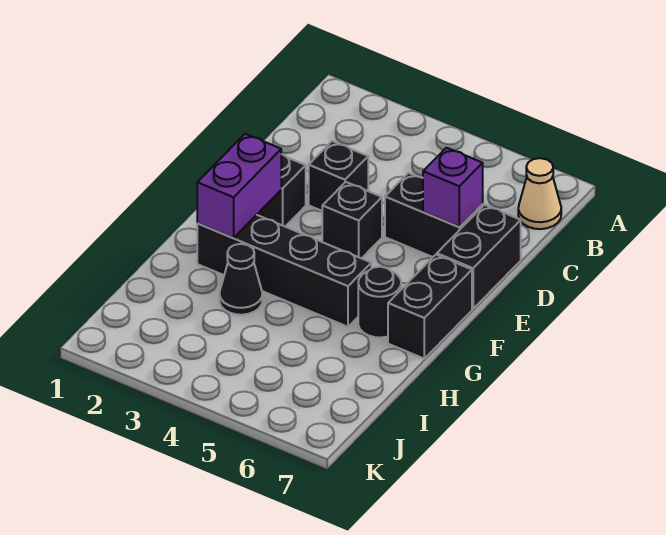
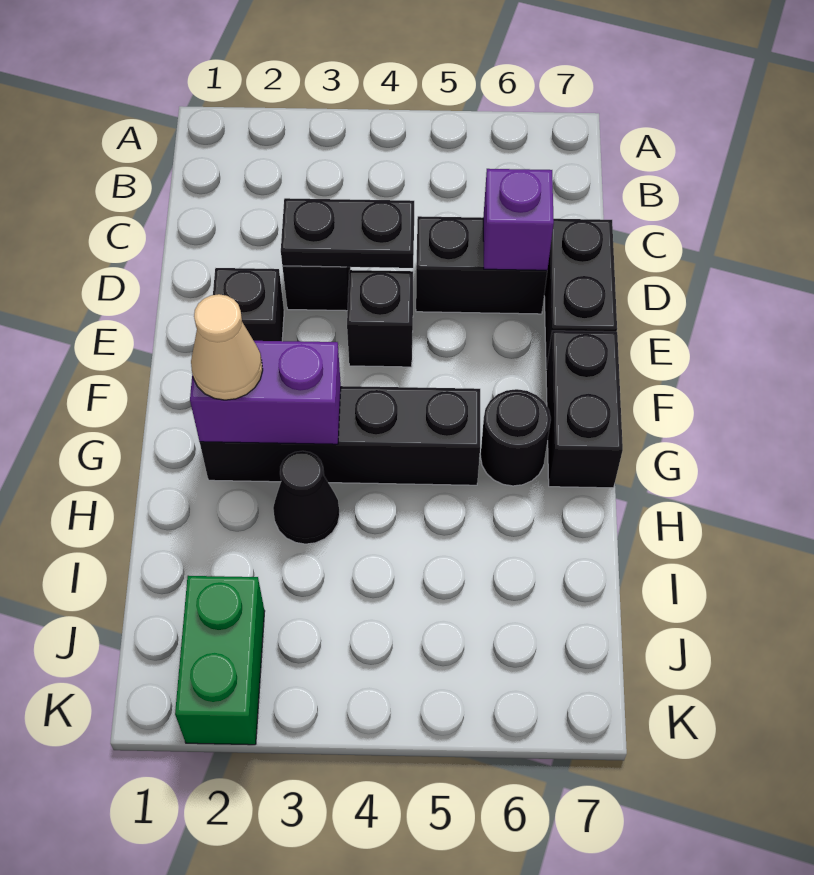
tan 1x1 cone [518,158,561,229] -> tan 1x1 cone moved to [191,294,263,400]
none -> black 1x2 plate [281,198,414,268]
purple 1x2 brick [197,134,281,238] -> purple 1x2 brick turned to [190,341,341,444]
none -> green 1x2 brick [175,576,265,745]

